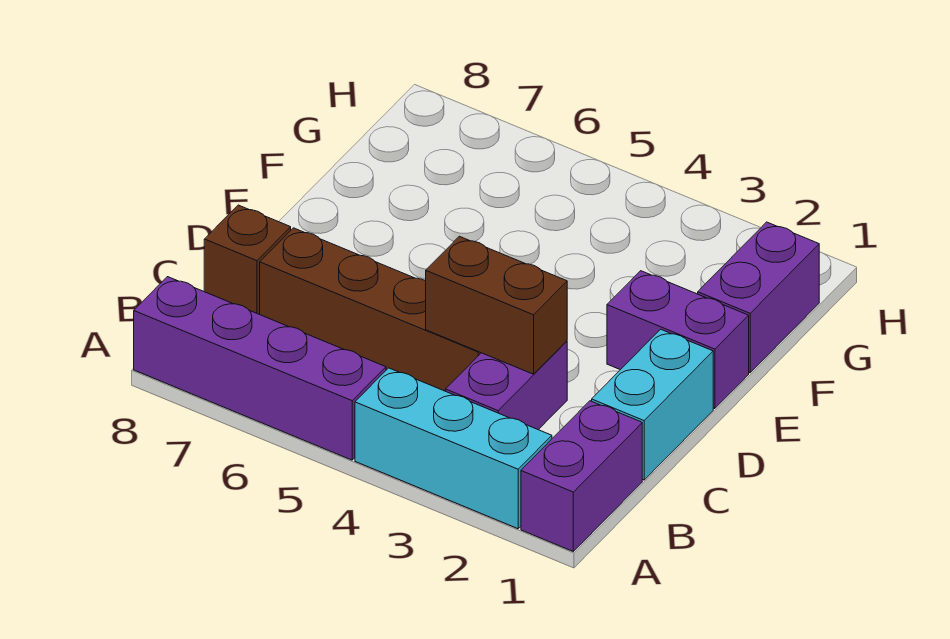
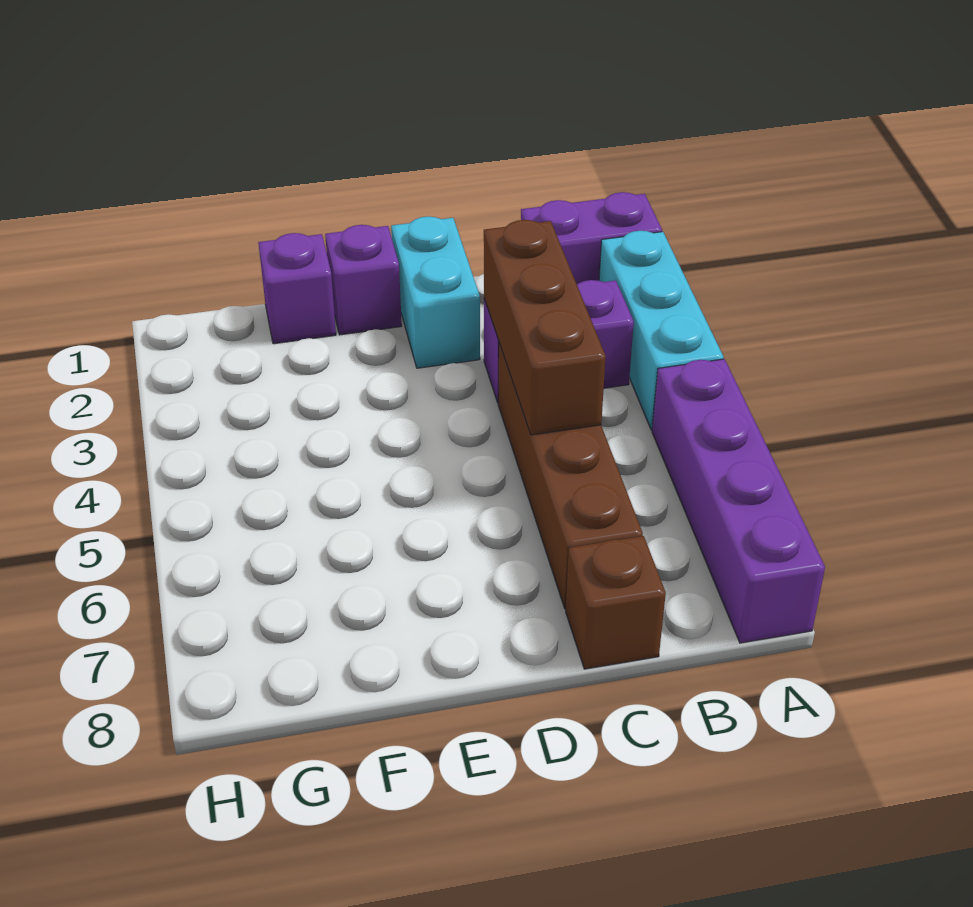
cyan 1x2 brick [592,329,713,480] -> cyan 1x2 brick turned to [391,216,480,368]
brown 1x2 brick [426,236,567,374] -> brown 1x3 brick [484,220,606,435]
purple 1x2 brick [607,271,749,409] -> purple 1x1 brick [325,225,402,335]
purple 1x2 brick [698,222,819,373] -> purple 1x1 brick [258,233,336,344]

